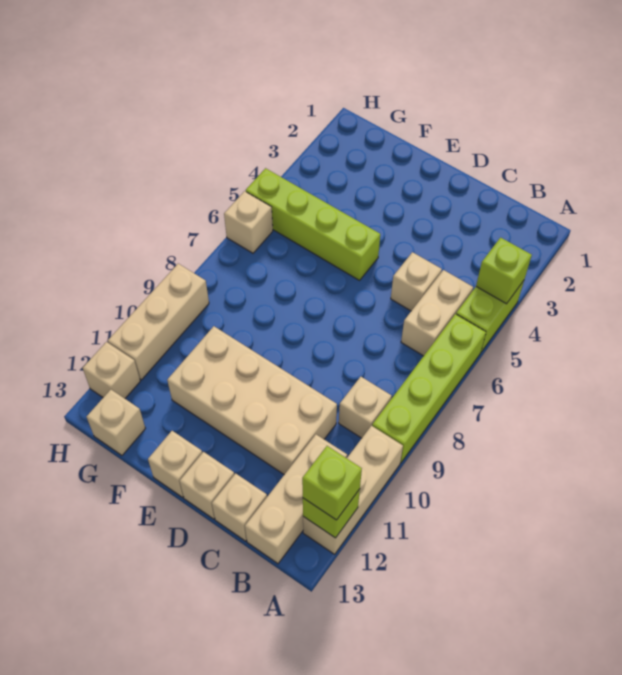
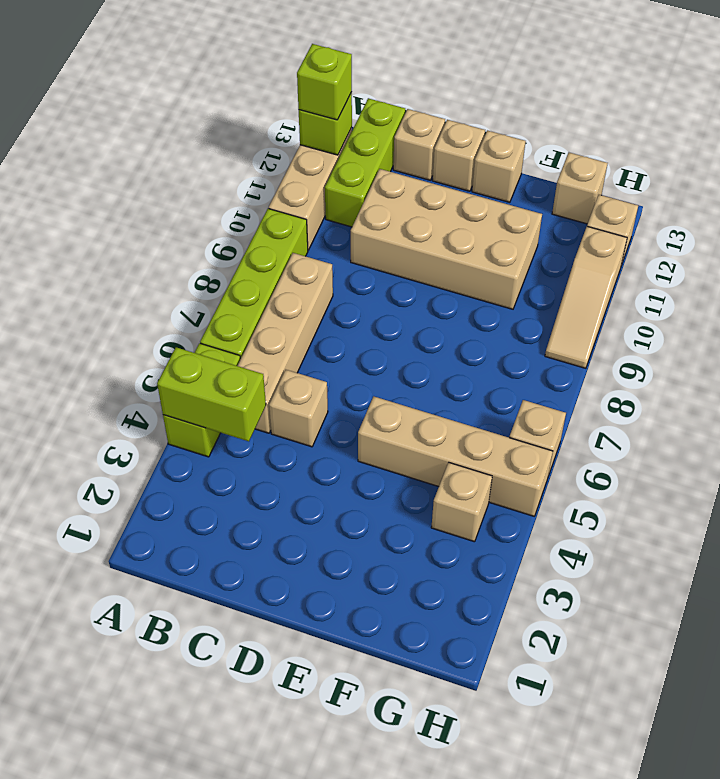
lime 1x1 brick [476,238,532,304] -> lime 1x2 brick [157,347,266,441]
tan 1x2 brick [401,270,473,356] -> tan 1x4 brick [238,253,333,433]
tan 1x1 brick [339,377,392,438] -> tan 1x1 brick moved to [431,462,492,542]
tan 1x3 brick [245,435,347,564] -> lime 1x3 brick [325,98,405,227]
lime 1x4 brick [246,168,380,280] -> tan 1x4 brick [358,396,553,516]
tan 1x3 brick [108,264,209,380] -> tan 1x3 slope [545,226,627,368]

